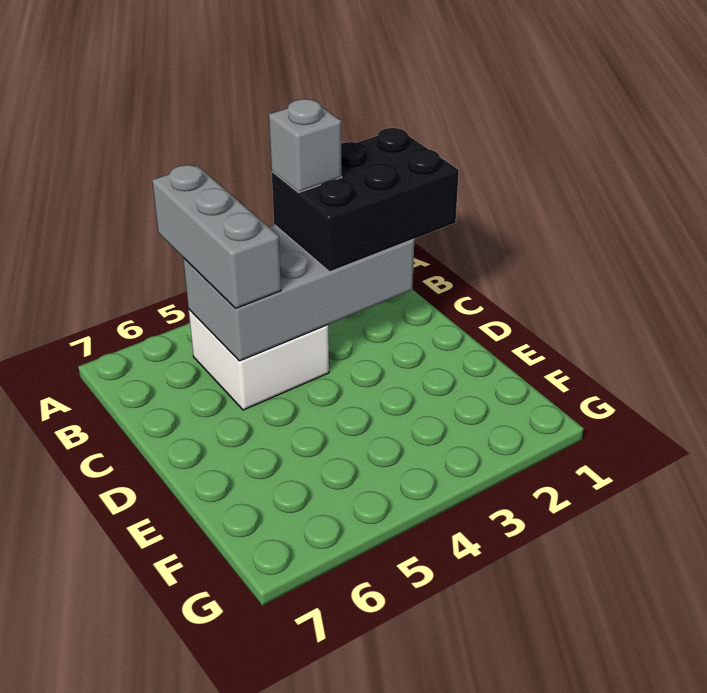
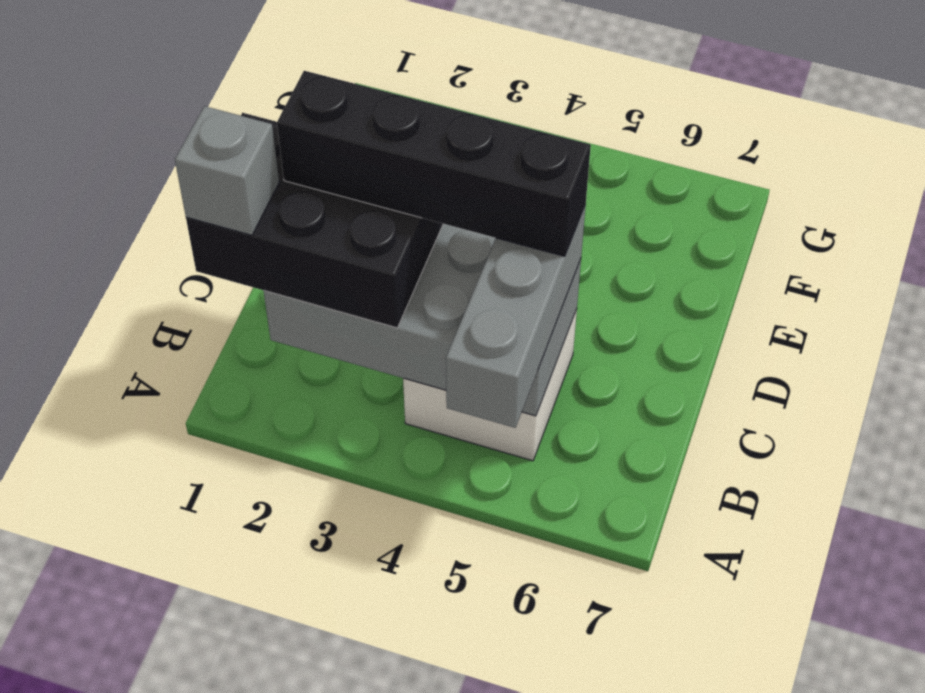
grey 1x1 brick [269,99,342,193] -> grey 1x1 brick moved to [175,106,279,235]
none -> black 1x4 brick [277,71,591,256]

